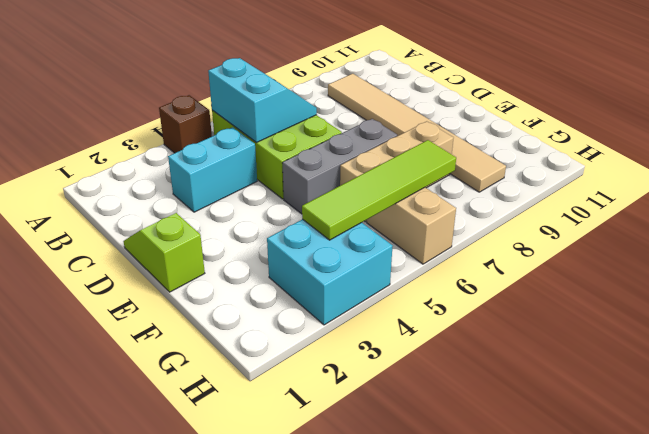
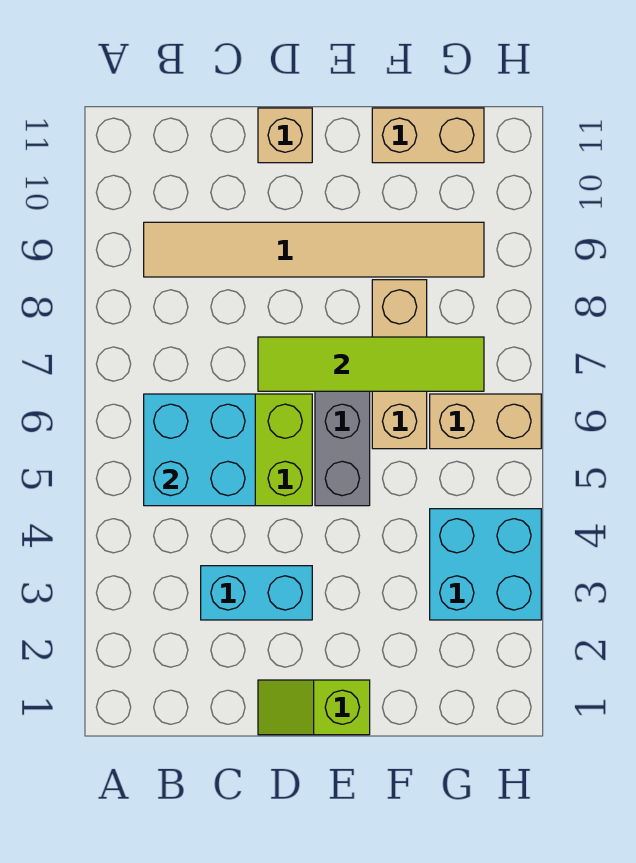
brown 1x1 brick [159,95,212,153] -> none
cyan 2x2 slope [208,58,317,143] -> cyan 2x2 brick [144,394,255,506]
cyan 1x2 brick [168,127,257,212] -> cyan 1x2 brick turned to [201,566,312,620]
none -> tan 1x1 brick [258,108,312,163]
none -> tan 1x2 brick [372,108,484,163]
lime 1x4 tile [302,140,456,240] -> lime 1x4 tile turned to [258,337,484,391]

